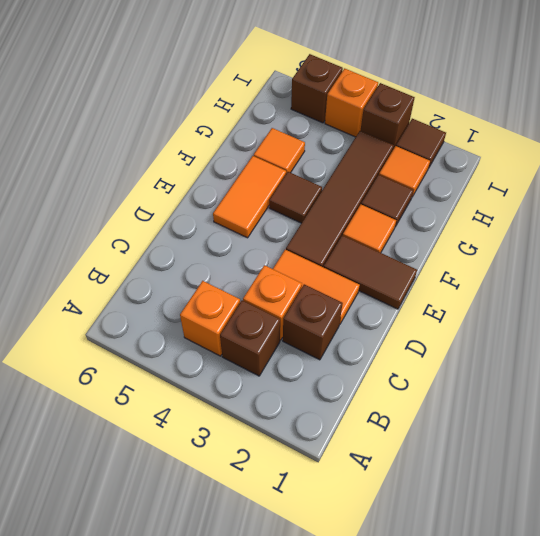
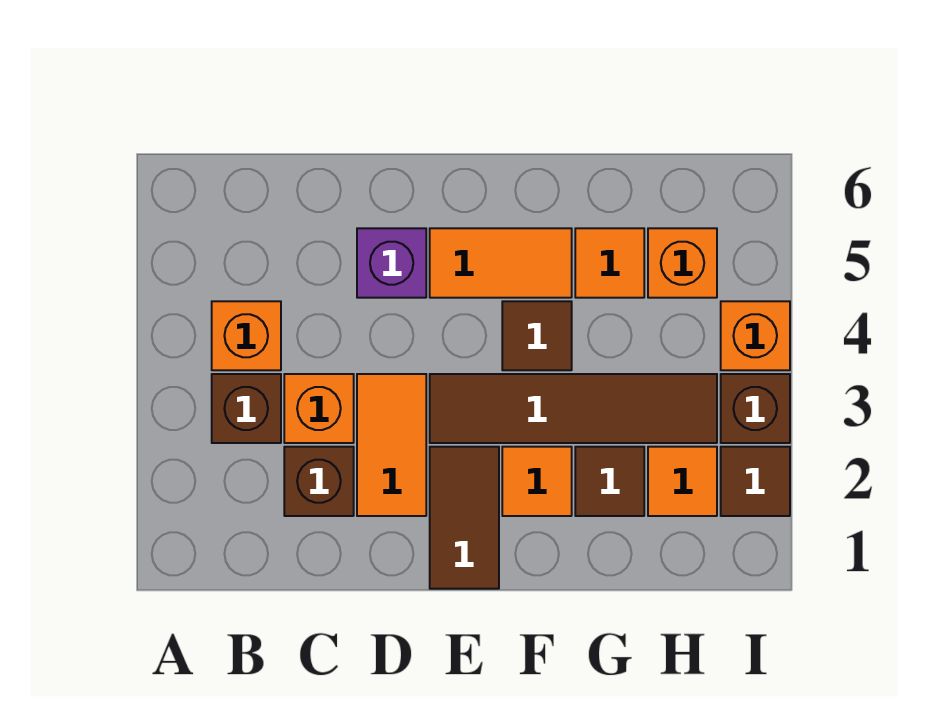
none -> purple 1x1 brick [357,228,426,298]
none -> orange 1x1 brick [648,228,717,298]
brown 1x1 brick [291,54,343,123] -> none

